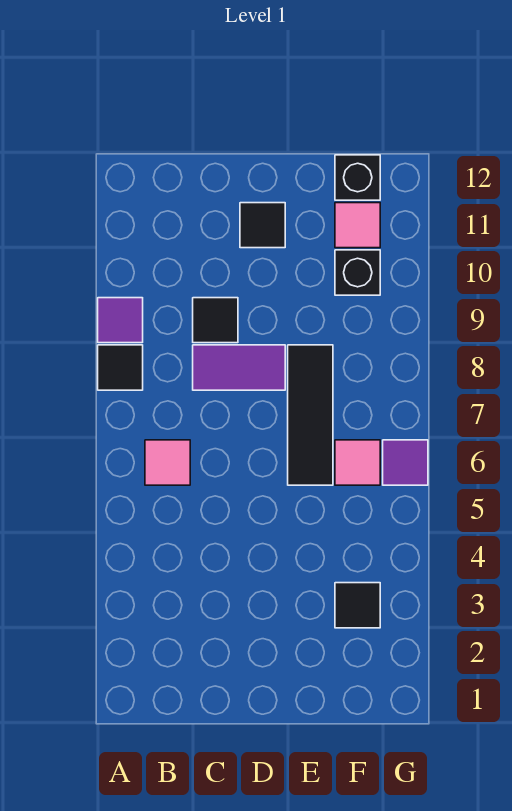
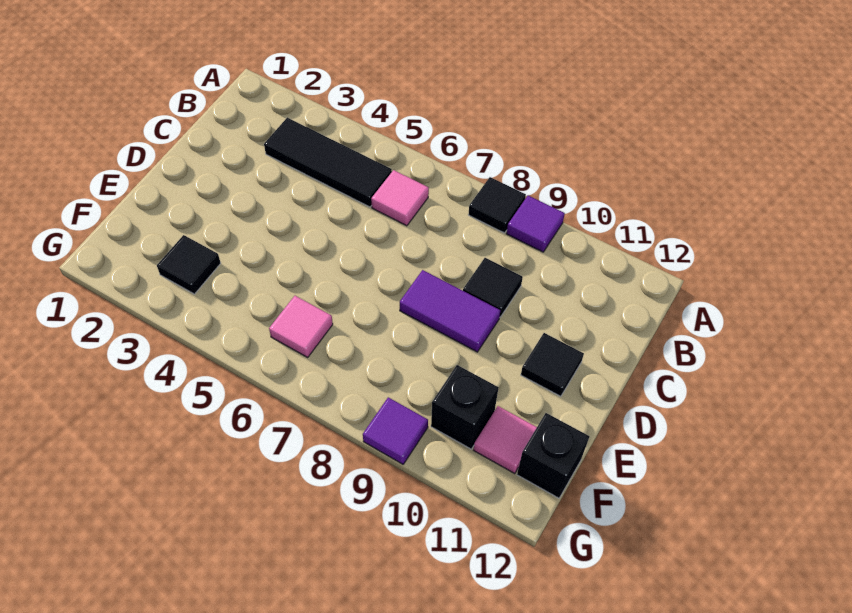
purple 1x2 tile [193,345,285,390] -> purple 1x2 tile turned to [400,270,500,352]
black 1x3 tile [288,345,333,485] -> black 1x3 tile moved to [264,118,392,207]
purple 1x1 tile [383,440,428,485] -> purple 1x1 tile moved to [363,397,428,464]

